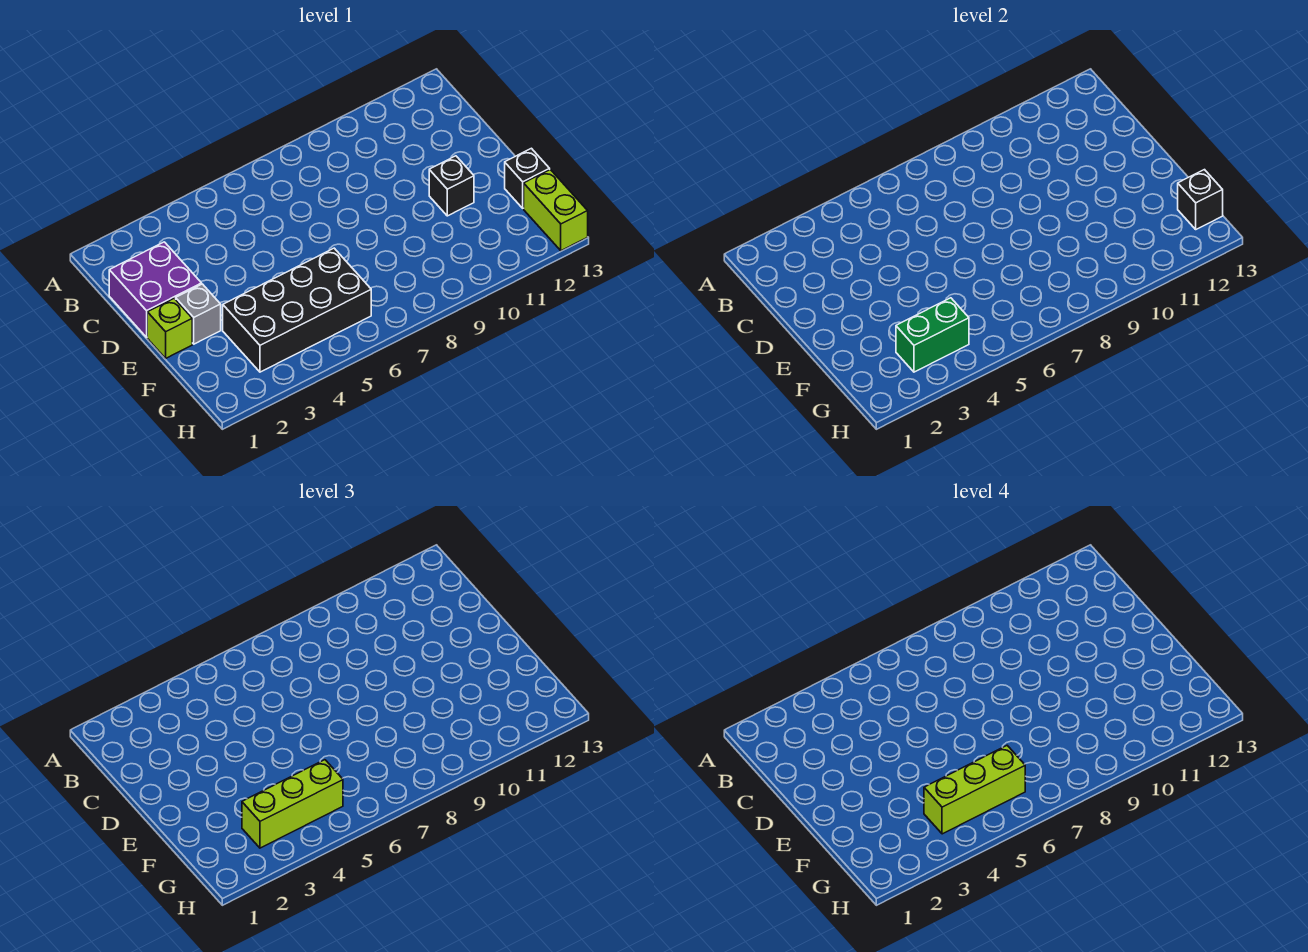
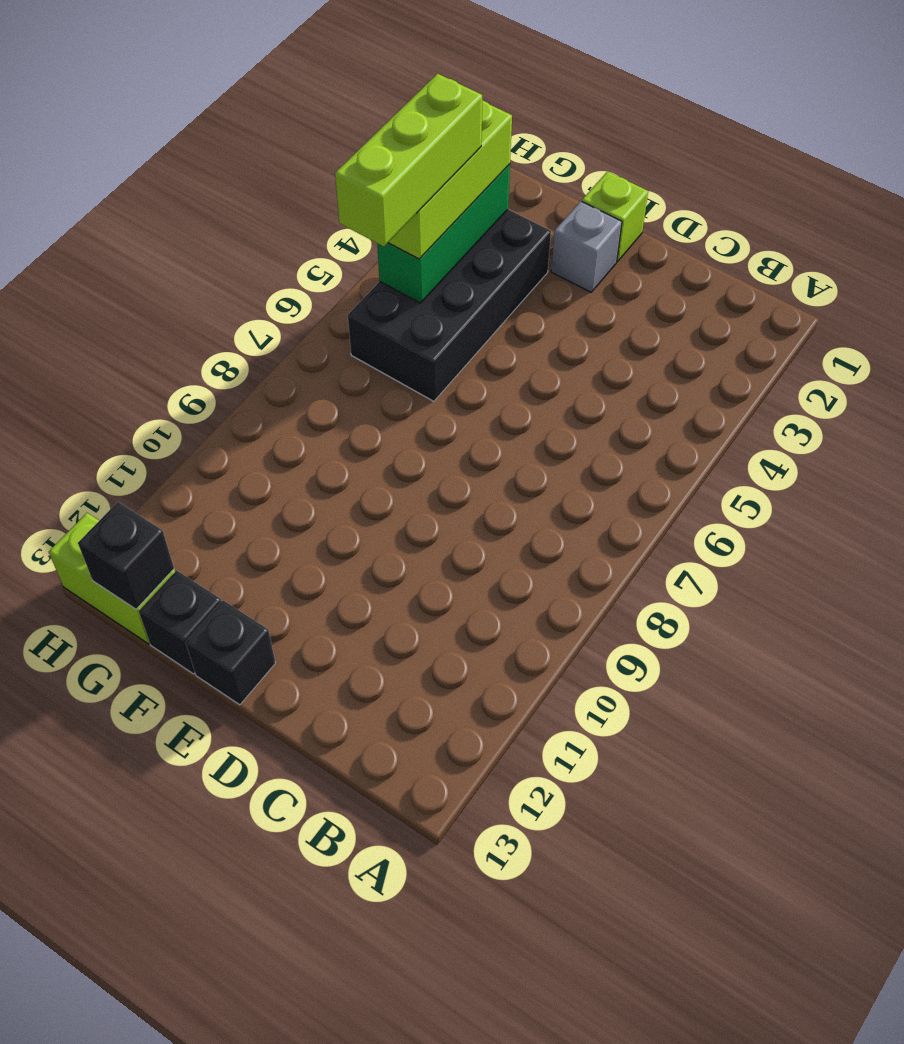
purple 2x2 brick [109,242,202,337] -> none
black 1x1 brick [429,156,474,216] -> black 1x1 brick moved to [186,601,276,705]
green 1x2 brick [896,298,969,372] -> green 1x3 brick [377,164,510,303]

